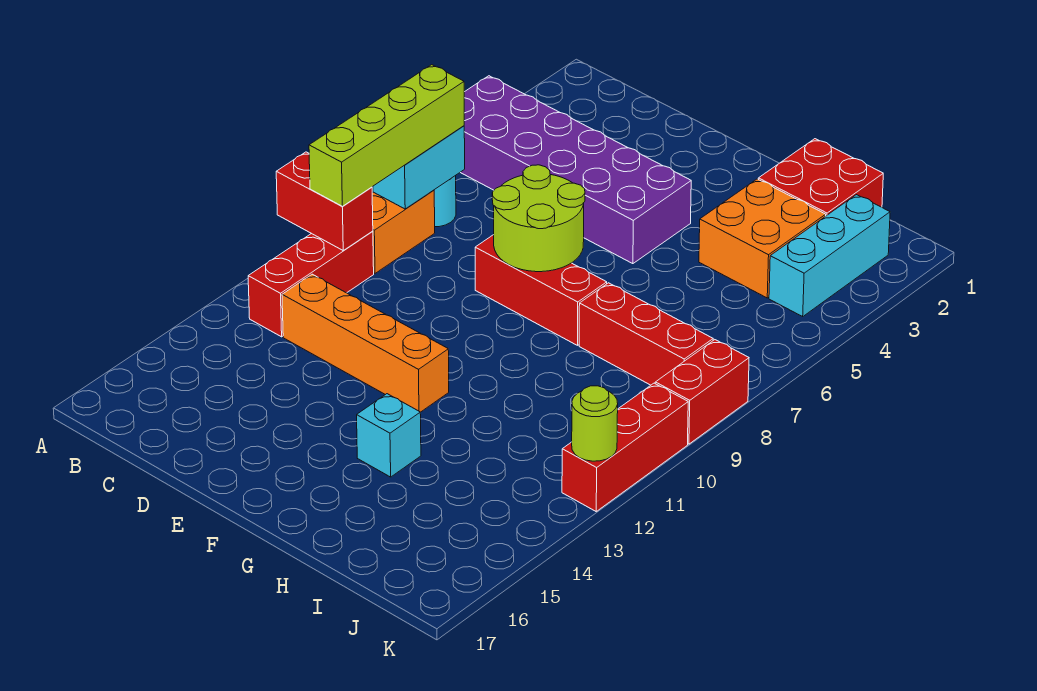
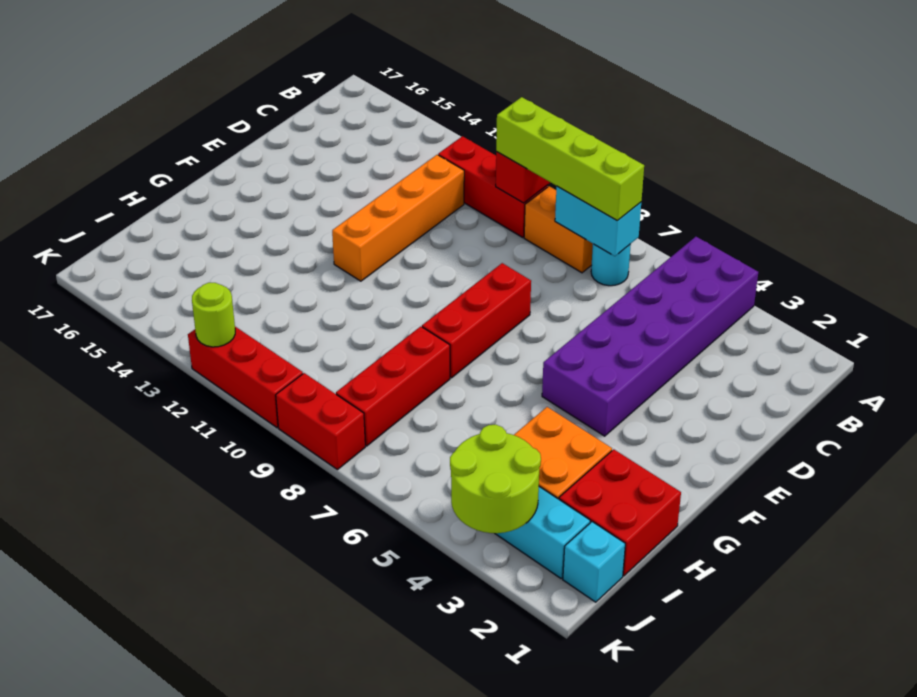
lime 2x2 round brick [492,165,585,272] -> lime 2x2 round brick moved to [450,425,541,533]
cyan 1x1 brick [357,394,421,477] -> cyan 1x1 brick moved to [563,522,625,602]

